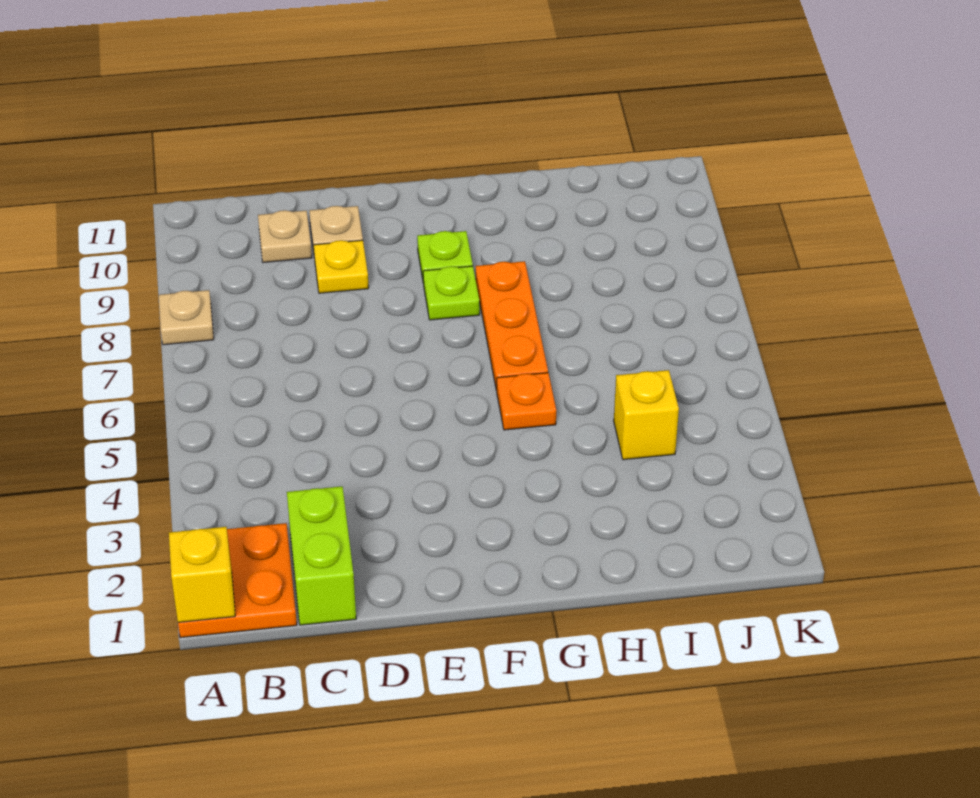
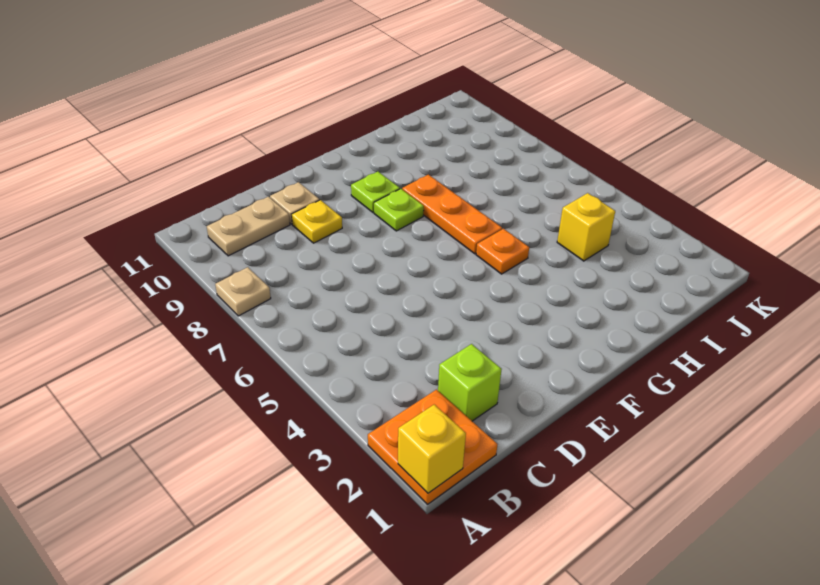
lime 1x2 brick [287,486,356,625] -> lime 1x1 brick [438,344,502,421]
tan 1x1 plate [258,210,312,262] -> tan 1x2 plate [207,197,290,256]

